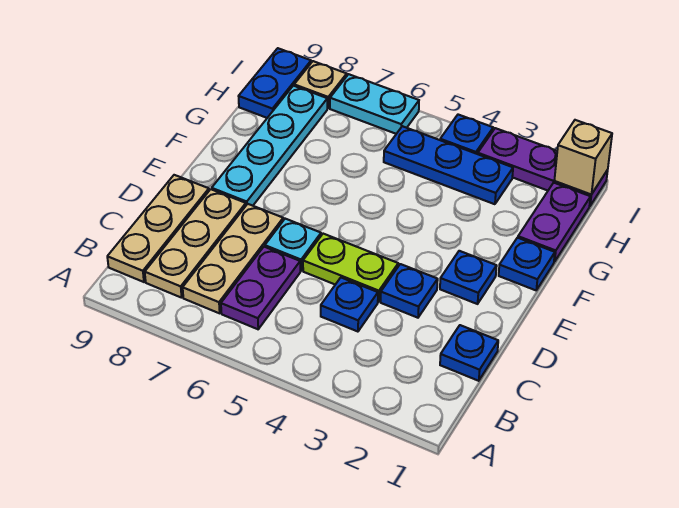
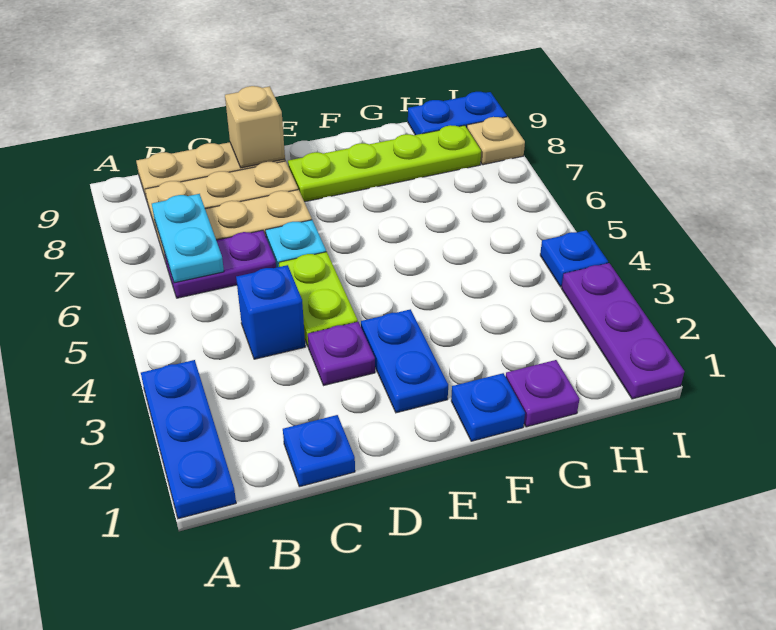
blue 1x1 plate [321,278,378,332] -> blue 1x1 brick [236,265,305,359]
blue 1x1 plate [381,264,438,318] -> purple 1x1 plate [308,322,375,385]
blue 1x1 plate [440,251,497,304] -> blue 1x2 plate [361,309,448,413]
cyan 1x4 plate [212,86,327,206] -> lime 1x4 plate [288,125,481,202]
purple 1x2 plate [518,183,590,262] -> purple 1x1 plate [506,360,579,427]
blue 1x3 plate [384,126,513,204] -> blue 1x3 plate moved to [141,360,236,519]
tan 1x1 brick [554,120,612,194] -> tan 1x1 brick moved to [225,86,285,168]
cyan 1x2 plate [330,74,419,134] -> cyan 1x2 plate moved to [152,194,224,283]

